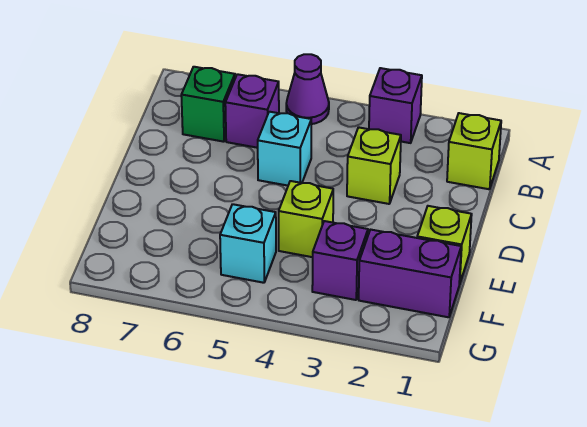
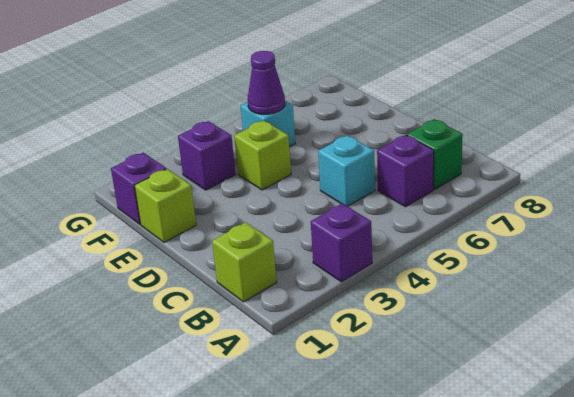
purple 1x1 cone [286,54,329,124] -> purple 1x1 cone moved to [247,51,285,114]
lime 1x1 brick [347,127,401,204] -> none
purple 1x2 brick [359,230,461,317] -> purple 1x1 brick [111,153,166,224]

